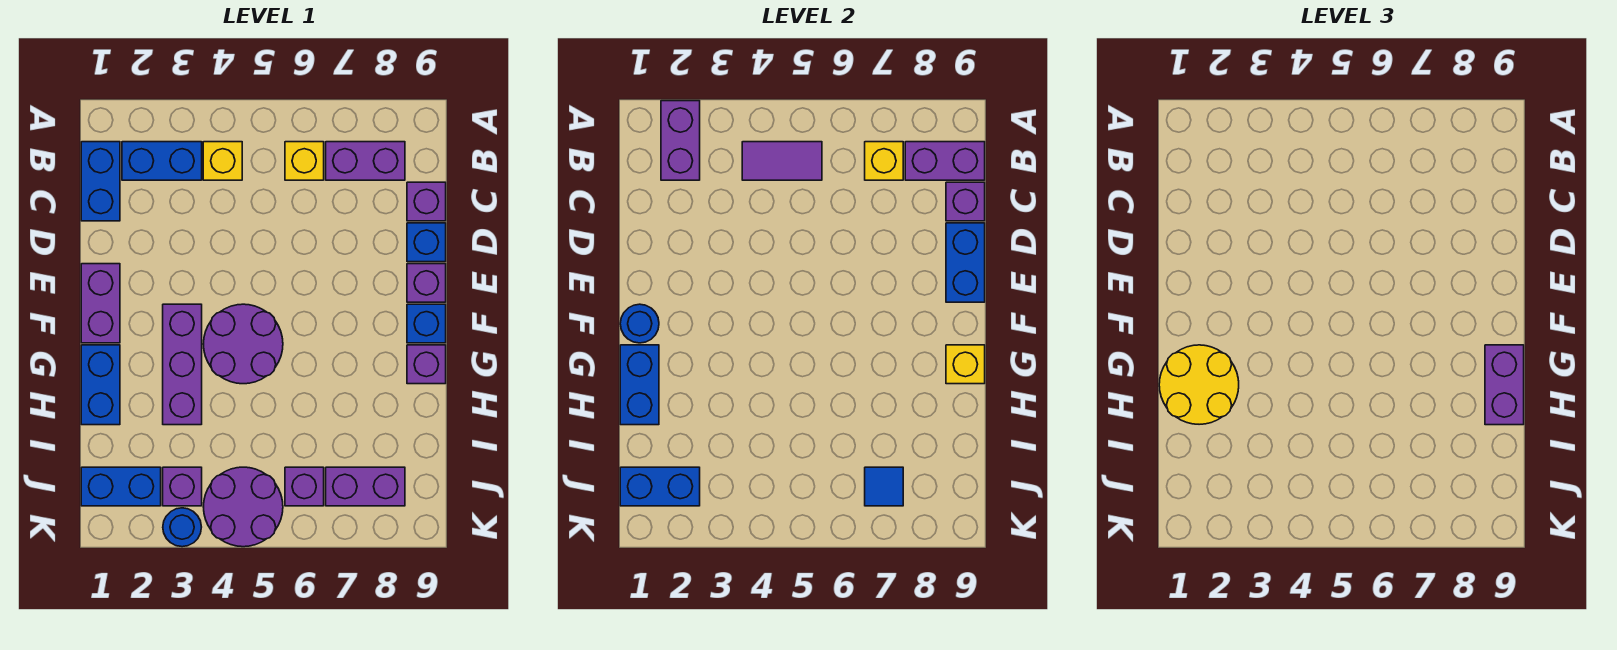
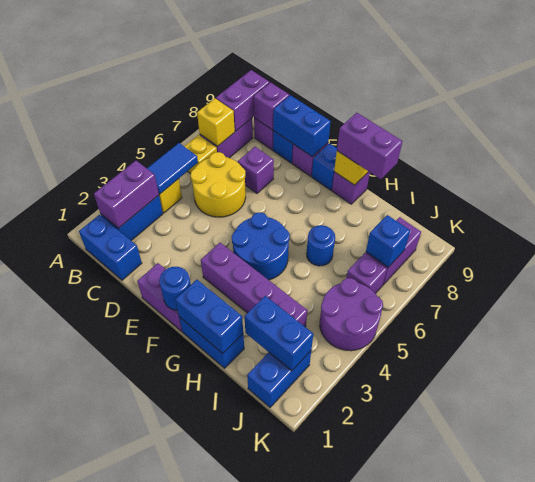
purple 1x2 brick [661,101,700,180] -> purple 1x2 brick turned to [94,161,159,228]
purple 1x2 tile [742,142,822,180] -> blue 1x2 tile [147,143,198,194]
purple 1x3 brick [163,304,202,425] -> purple 1x4 brick [201,243,307,327]
purple 2x2 round brick [204,304,283,384] -> blue 2x2 round brick [232,212,290,280]
yellow 2x2 round brick [1159,345,1239,424] -> yellow 2x2 round brick moved to [191,152,246,217]
blue 1x2 brick [620,467,700,506] -> blue 1x2 brick turned to [244,296,313,371]
purple 1x1 brick [163,467,202,506] -> purple 1x1 brick moved to [238,147,274,193]
blue 1x1 tile [865,467,903,506] -> blue 1x1 brick [366,215,410,267]
blue 1x1 round brick [163,508,201,547] -> blue 1x1 round brick moved to [306,225,335,266]

